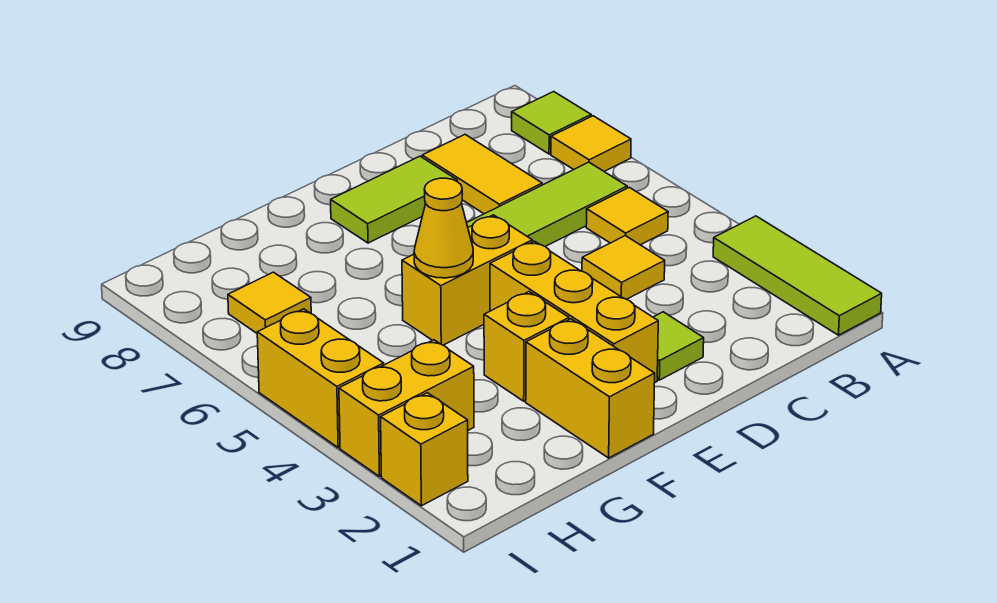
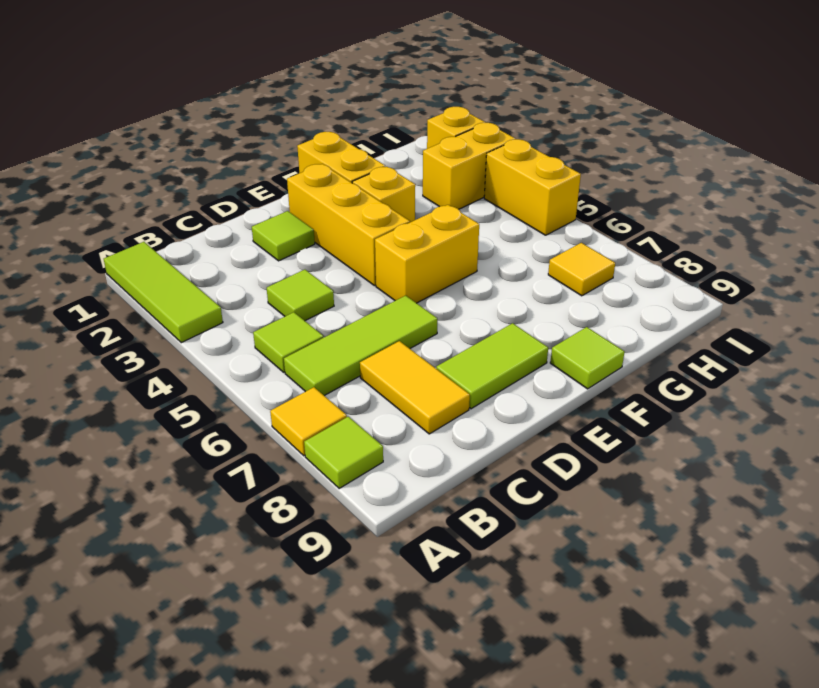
yellow 1x1 tile [586,187,668,245] -> lime 1x1 tile [253,312,324,372]
yellow 1x1 tile [582,236,665,299] -> lime 1x1 tile [267,270,334,321]
yellow 1x1 cone [414,178,473,278] -> none
none -> lime 1x1 tile [550,327,624,389]

